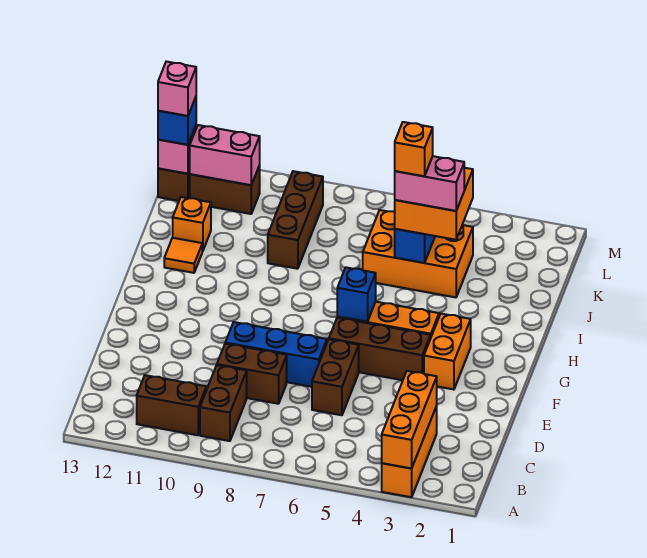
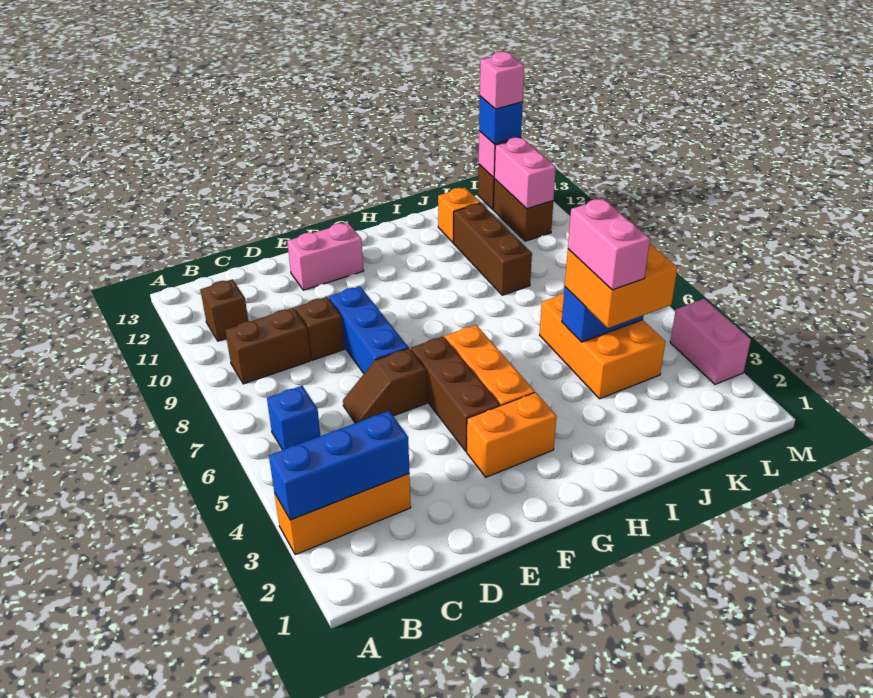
orange 1x3 brick [382,371,437,468] -> blue 1x3 brick [269,411,409,520]
brown 1x2 brick [137,375,206,435] -> brown 1x1 brick [200,279,248,341]
brown 1x2 brick [312,339,359,415] -> brown 1x2 slope [343,348,427,423]
brown 1x2 brick [217,344,287,404] -> brown 1x1 brick [295,297,344,360]
none -> pink 1x2 brick [287,223,364,290]
blue 1x1 brick [337,267,376,322] -> blue 1x1 brick moved to [267,386,320,450]
orange 1x1 tile [164,238,202,273] -> none
orange 1x1 brick [395,122,433,176] -> none
brown 1x3 brick [268,171,323,269] -> brown 1x3 brick turned to [454,203,532,295]
none -> pink 1x2 brick [670,299,751,384]

